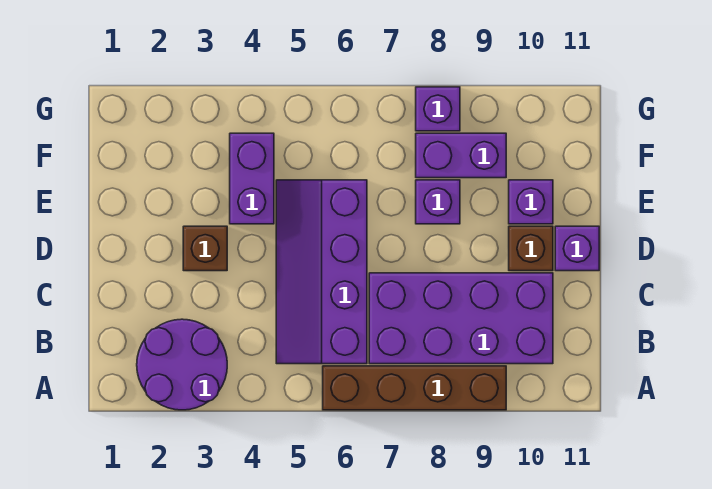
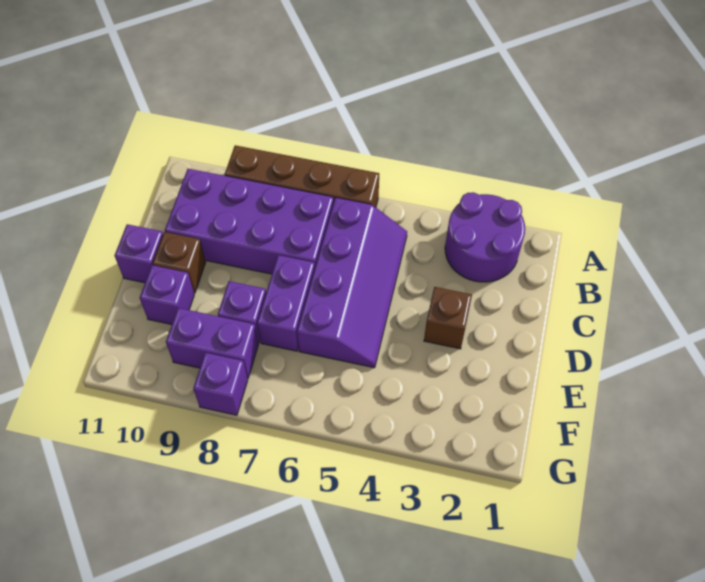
purple 1x2 brick [230,133,274,224] -> purple 1x2 brick moved to [257,255,315,351]

